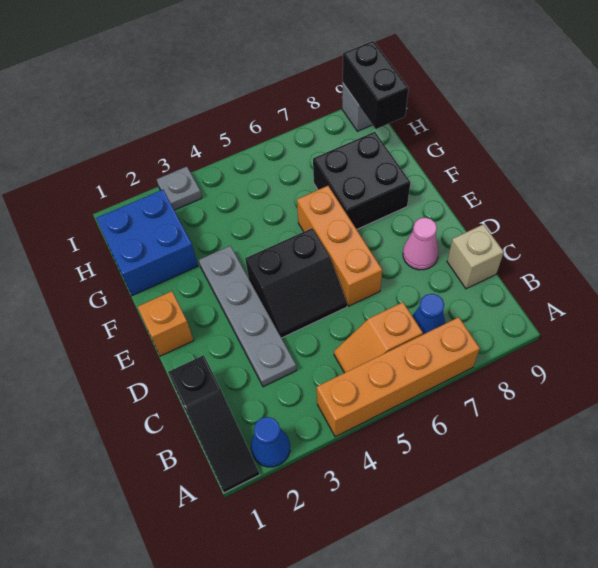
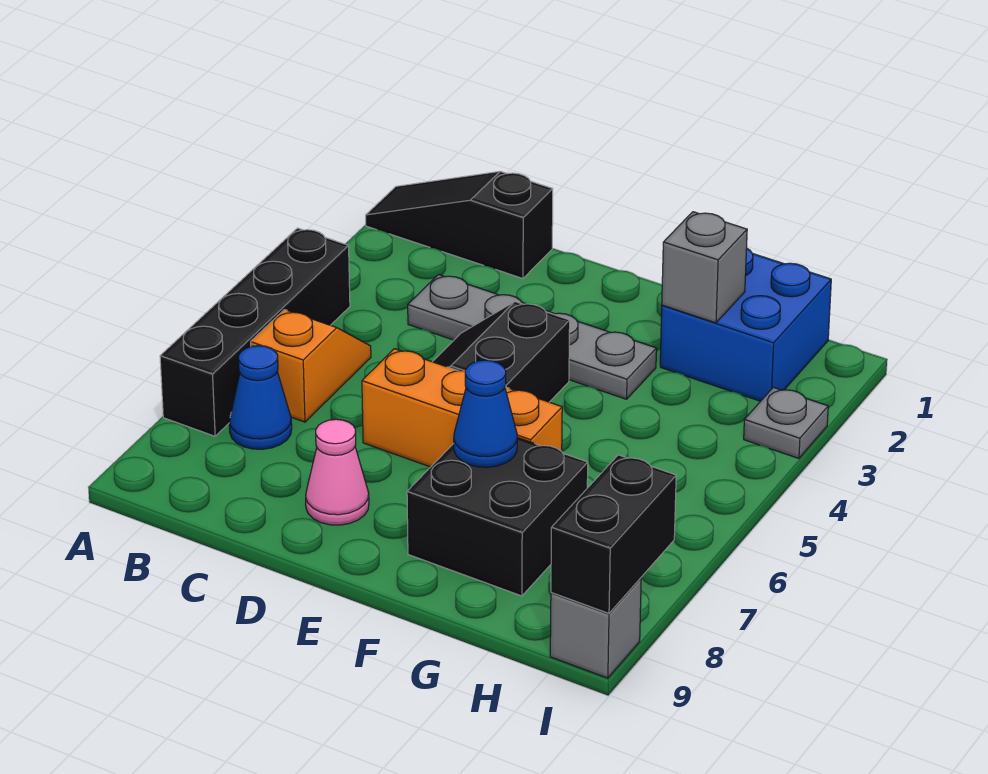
blue 1x1 cone [251,417,290,467] -> blue 1x1 cone moved to [454,360,517,467]
orange 1x4 brick [316,317,480,437] -> black 1x4 brick [160,228,350,436]
tan 1x1 brick [447,224,504,289] -> none
orange 1x1 brick [138,291,194,356] -> none
none -> grey 1x1 brick [662,212,747,323]
black 1x2 brick [343,41,409,129] -> black 1x2 brick turned to [551,455,676,613]

